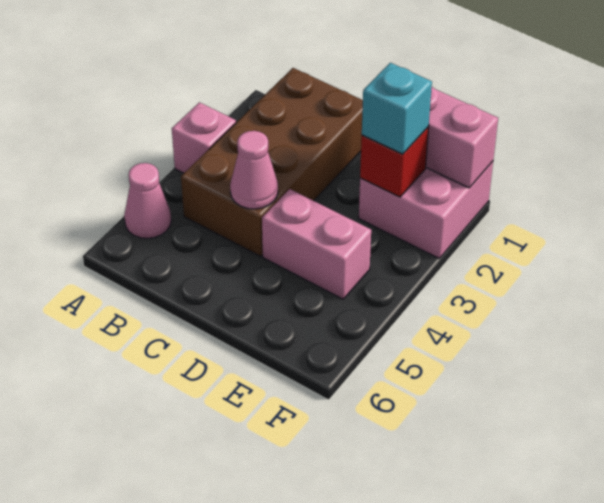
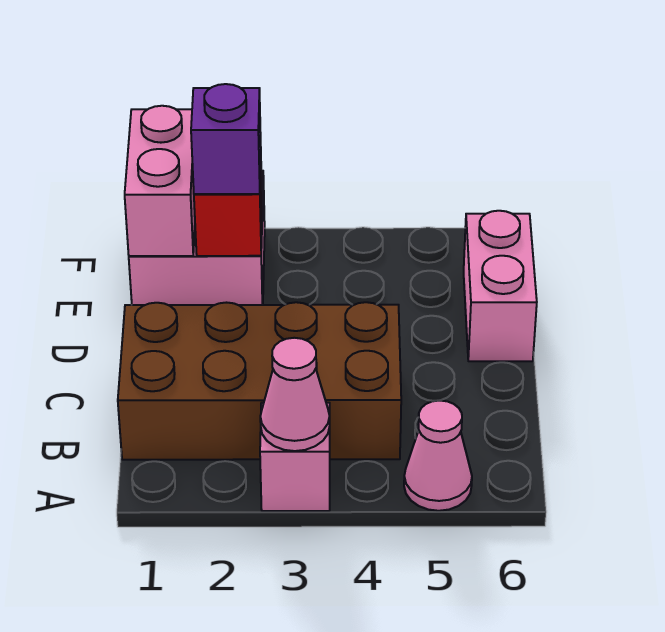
pink 1x1 cone [230,131,278,209] -> pink 1x1 cone moved to [260,338,330,451]
pink 1x2 brick [262,189,371,299] -> pink 1x2 brick moved to [464,211,537,361]
cyan 1x1 brick [362,63,432,154] -> purple 1x1 brick [191,84,261,194]

